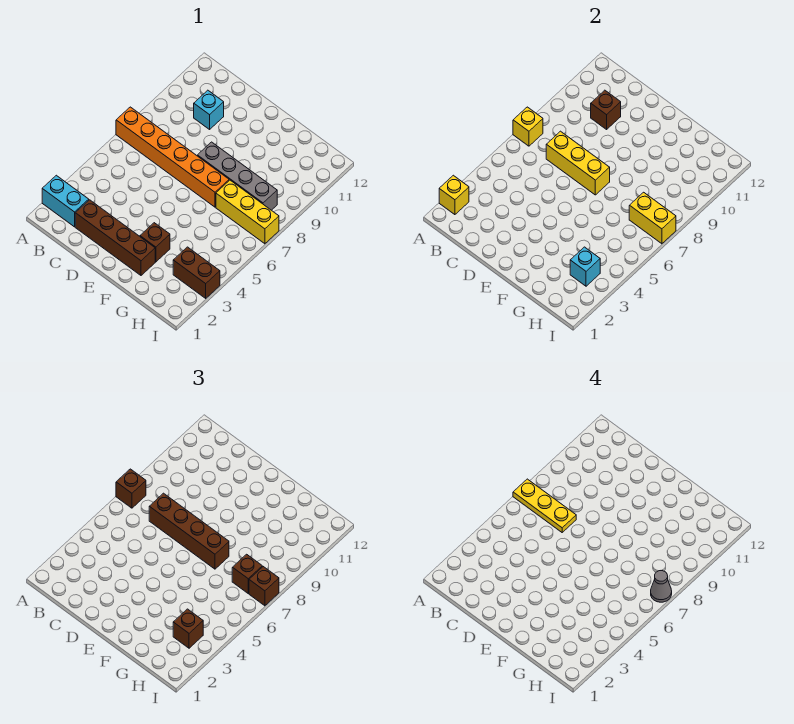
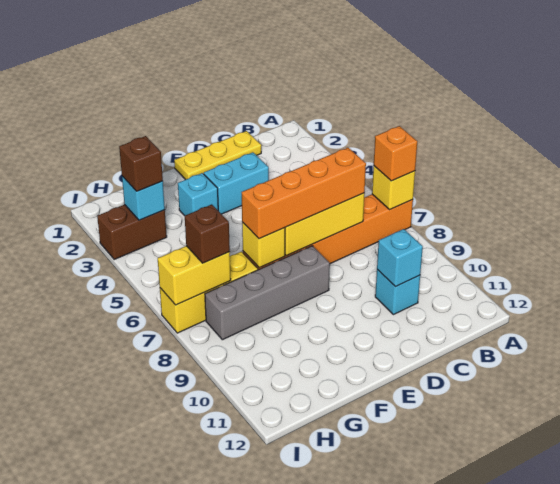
cyan 1x2 brick [42,175,89,227] -> cyan 1x2 brick moved to [204,152,269,214]
yellow 1x1 brick [439,175,469,215] -> yellow 1x1 brick moved to [242,222,285,268]
brown 1x1 brick [116,469,146,508] -> orange 1x1 brick [374,126,417,181]
yellow 1x3 plate [513,479,576,532] -> yellow 1x3 plate moved to [174,131,261,180]
brown 1x4 brick [75,200,155,275] -> none
brown 1x4 brick [149,493,229,569] -> orange 1x4 brick [242,148,366,239]
brown 1x1 brick [591,90,621,129] -> cyan 1x1 brick [377,229,423,287]
brown 1x1 brick [140,223,170,262] -> cyan 1x1 brick [178,173,218,216]
brown 1x1 brick [249,567,279,606] -> none
grey 1x1 cone [651,571,672,602] -> none

